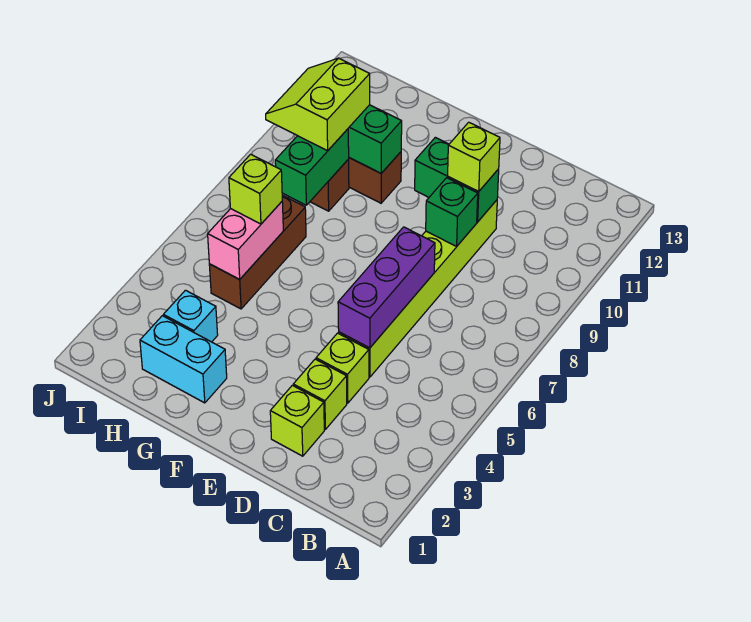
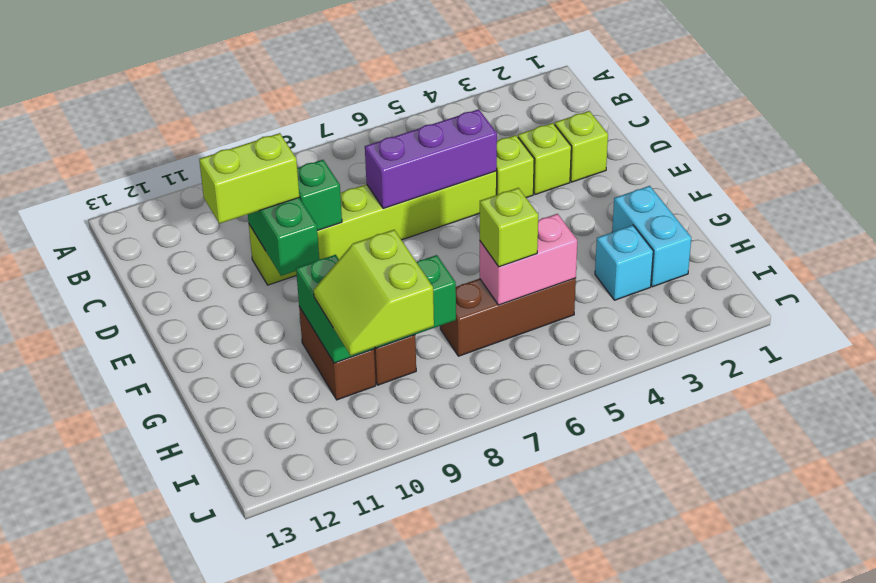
lime 1x1 brick [448,122,500,191] -> lime 1x2 brick [199,133,299,224]
lime 2x2 slope [266,58,370,151] -> lime 2x2 slope turned to [313,230,434,356]

